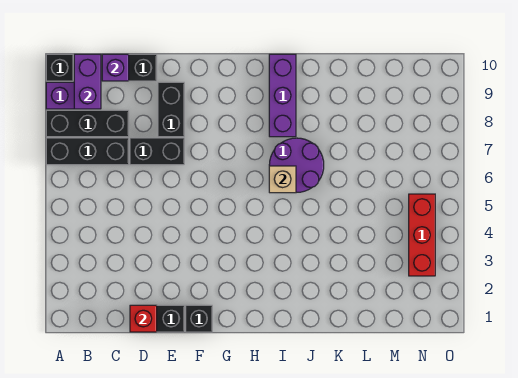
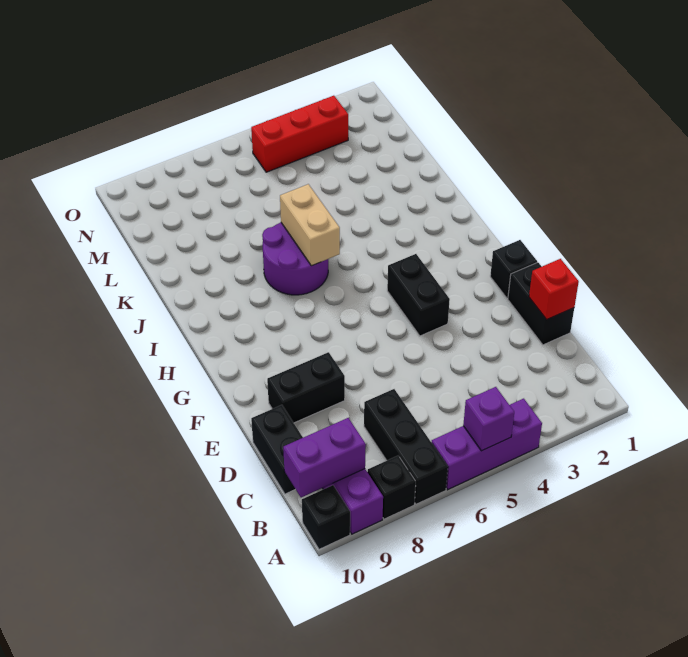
black 1x3 brick [46,110,129,137] -> black 1x1 brick [368,456,416,519]
purple 1x1 brick [102,54,129,81] -> purple 1x1 brick moved to [463,387,514,451]
black 1x2 brick [130,138,184,165] -> black 1x2 brick moved to [387,254,450,336]
tan 1x1 brick [269,166,296,193] -> tan 1x2 brick [280,184,340,266]
purple 1x3 brick [269,54,296,137] -> purple 1x3 brick moved to [432,399,542,490]

